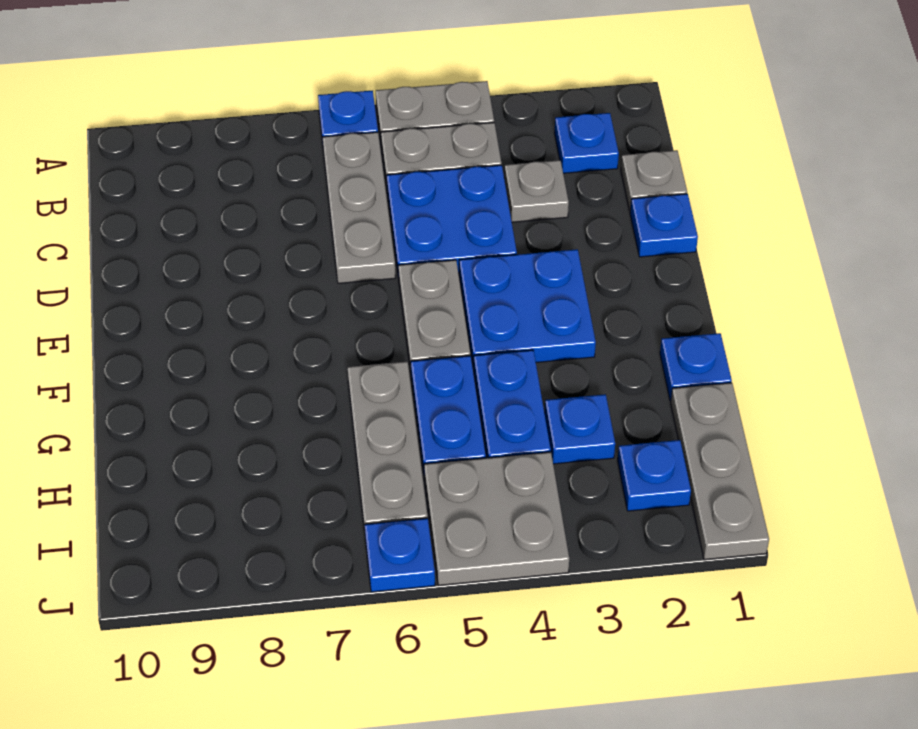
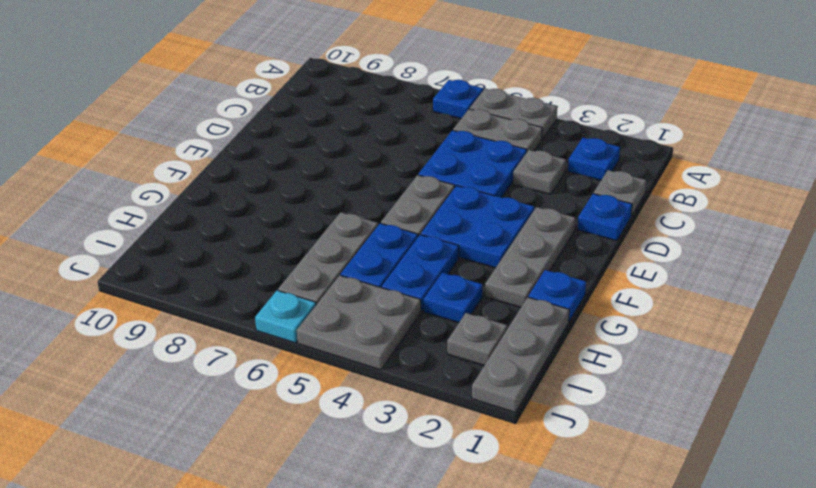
grey 1x3 plate [323,132,396,283] -> grey 1x3 plate moved to [485,207,576,307]
blue 1x1 plate [618,440,691,511] -> grey 1x1 plate [447,313,507,365]
blue 1x1 plate [365,518,435,592] -> cyan 1x1 plate [255,290,316,343]

